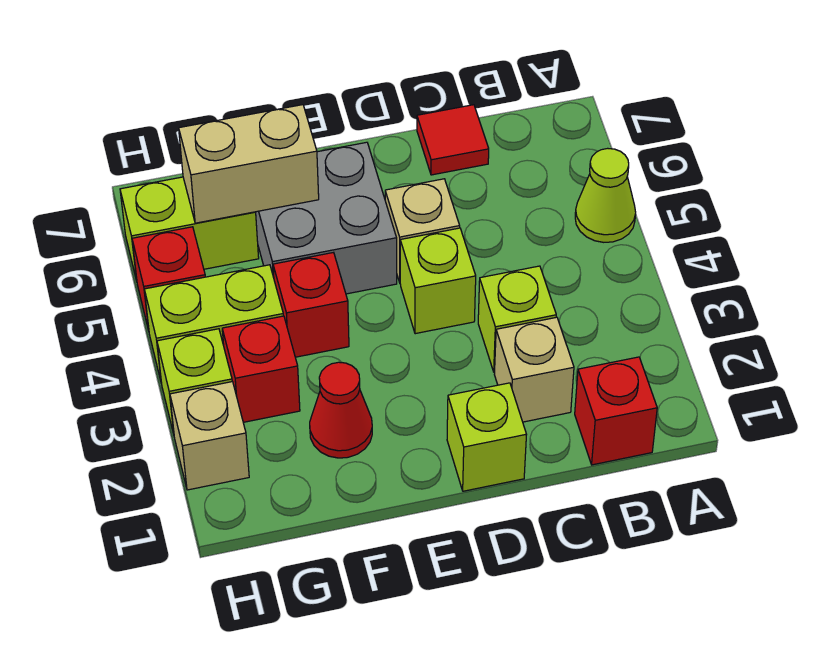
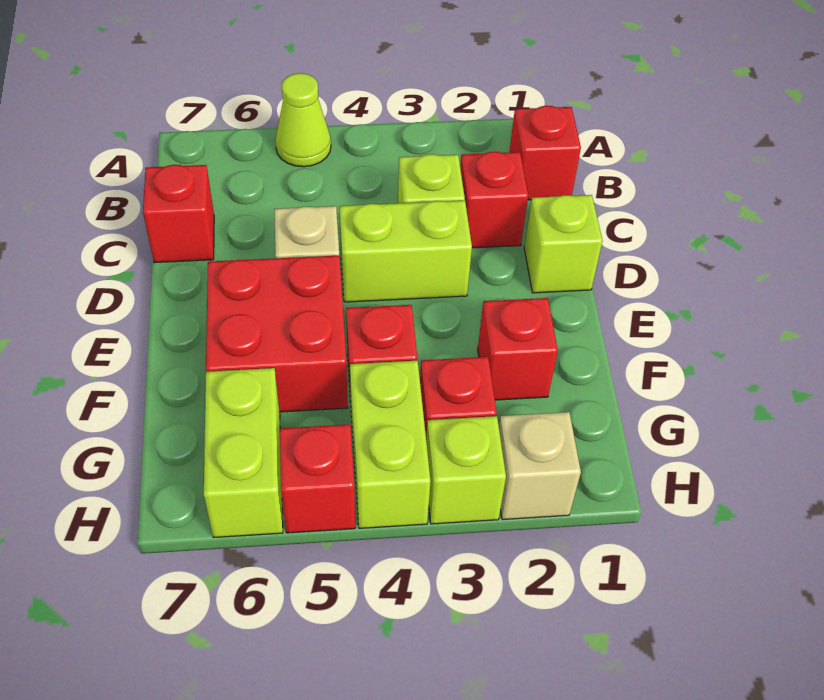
tan 1x1 brick [494,317,574,422] -> red 1x1 brick [460,152,528,248]
red 1x1 tile [417,105,489,175] -> red 1x1 brick [143,165,214,263]
lime 1x1 brick [400,228,476,334] -> lime 1x2 brick [339,201,472,302]
grey 2x2 brick [256,142,397,294] -> red 2x2 brick [206,255,348,412]
red 1x1 cone [310,362,372,458] -> red 1x1 brick [478,298,558,400]
tan 1x2 brick [179,105,319,223] -> none

